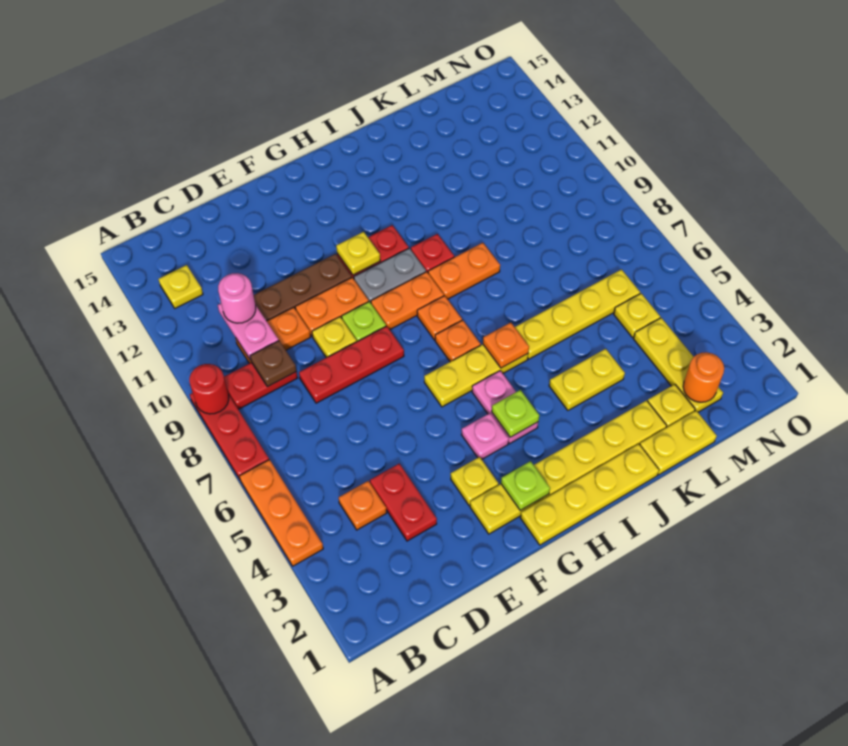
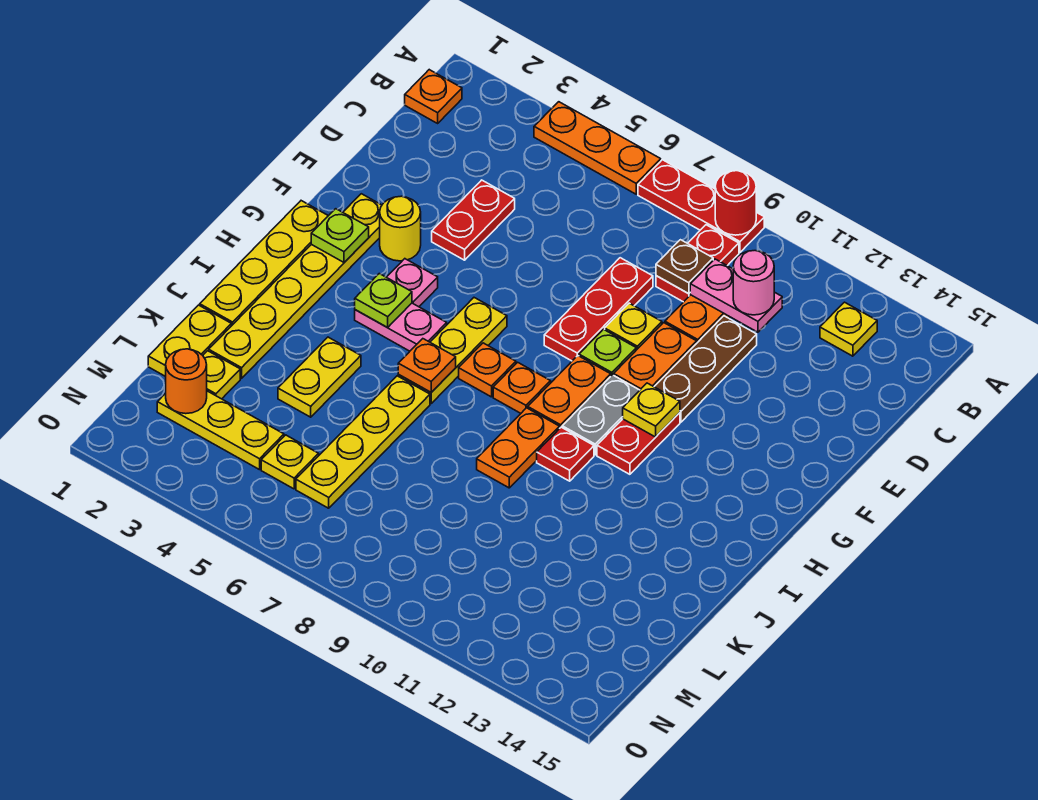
orange 1x1 plate [339,481,387,530] -> orange 1x1 plate moved to [405,70,462,123]
red 1x2 plate [370,464,437,541] -> red 1x2 plate turned to [432,180,515,260]
yellow 1x1 plate [451,457,498,505] -> yellow 1x1 round brick [380,196,421,261]

